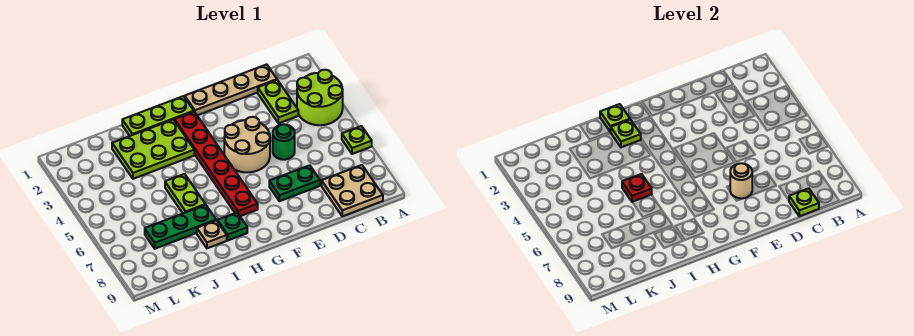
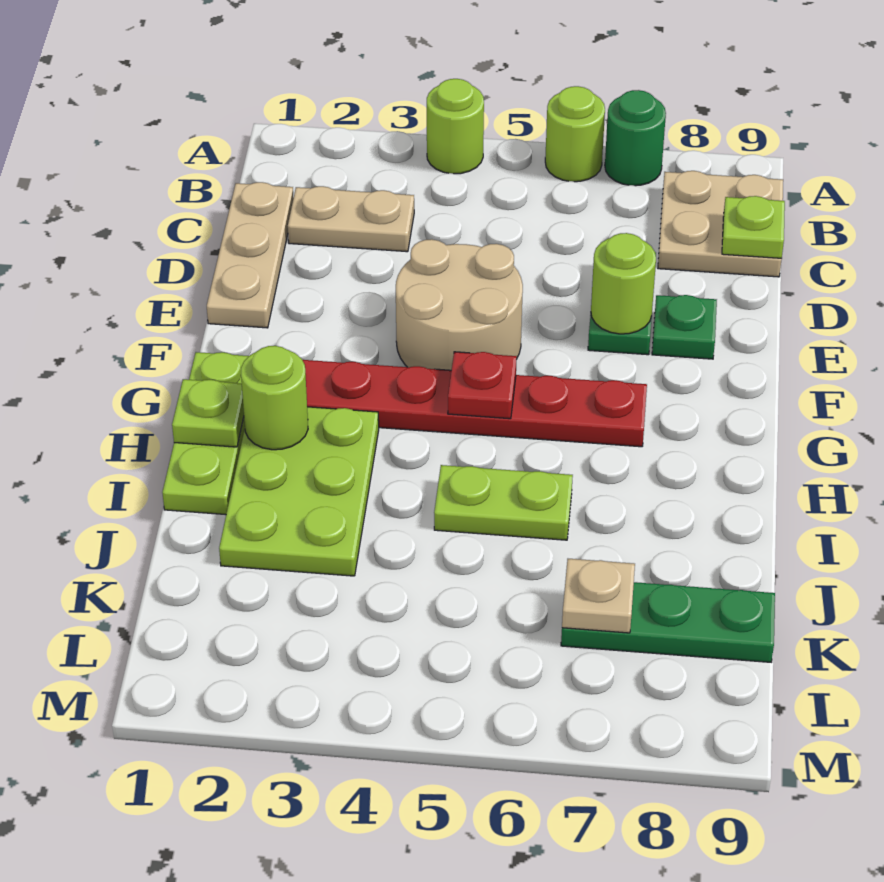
lime 2x2 round brick [297,70,343,125] -> lime 1x1 round brick [427,79,484,174]
lime 1x1 plate [342,126,372,154] -> lime 1x1 round brick [545,86,605,182]
tan 1x4 plate [185,64,277,115] -> tan 1x3 plate [207,182,294,328]
lime 1x2 plate [258,80,298,123] -> tan 1x2 plate [288,186,414,252]
green 1x1 round brick [273,124,295,160] -> green 1x1 round brick moved to [605,90,666,186]
tan 1x1 round brick [730,163,752,198] -> lime 1x1 round brick [591,233,656,334]
lime 1x1 plate [611,120,641,147] -> lime 1x1 round brick [241,346,308,450]
green 1x1 plate [218,213,247,240] -> green 1x1 plate moved to [652,295,717,359]
red 1x1 plate [622,174,652,202] -> red 1x1 plate moved to [448,352,517,419]
green 1x3 plate [145,205,216,249] -> green 1x3 plate turned to [561,582,775,662]
tan 1x1 plate [197,220,227,248] -> tan 1x1 plate moved to [562,559,635,633]

